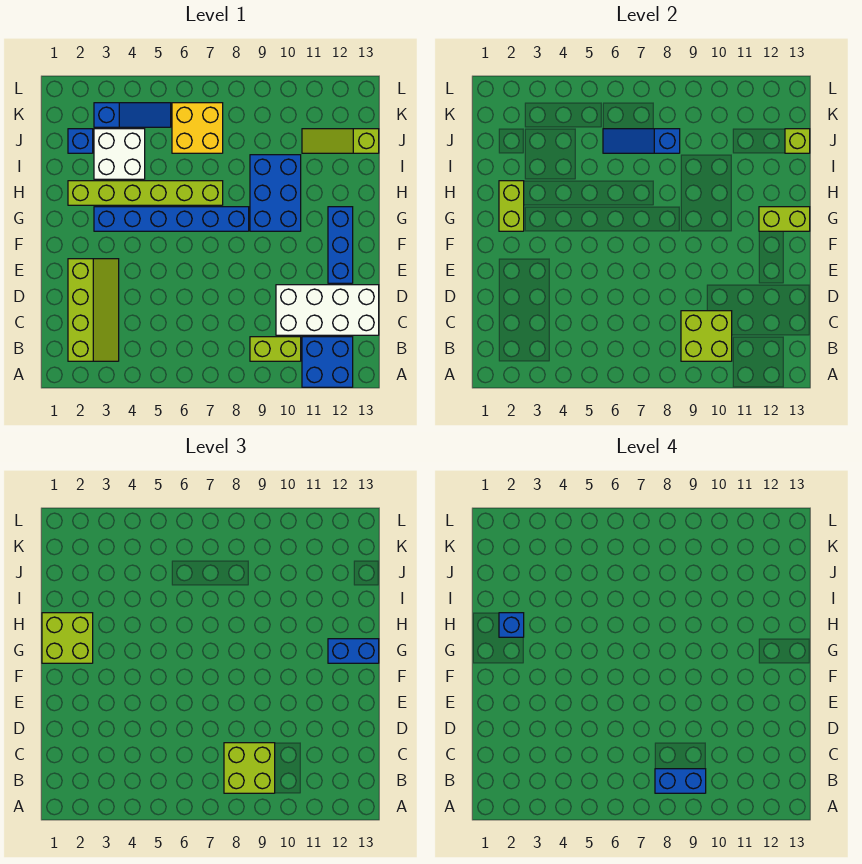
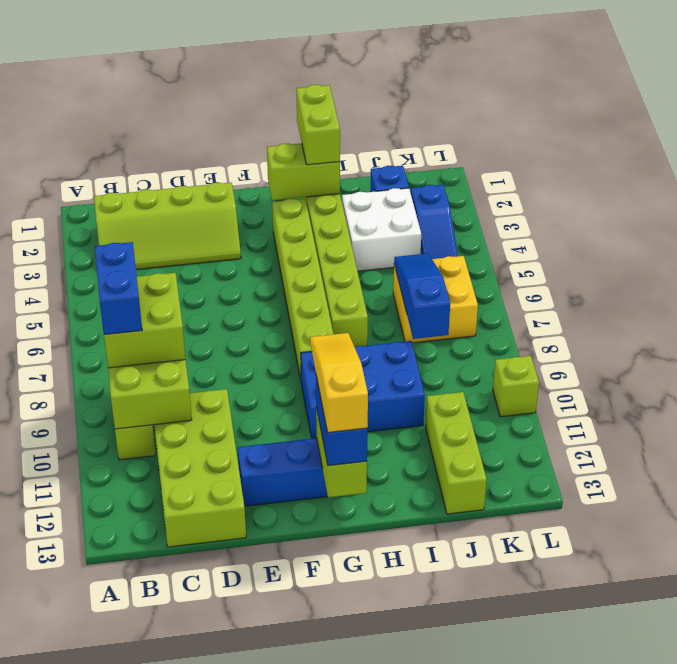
blue 2x2 brick [302,337,353,387] -> none
white 2x4 brick [276,285,379,335] -> lime 2x4 brick [154,389,246,547]
lime 2x2 brick [42,613,93,663] -> lime 1x2 brick [296,85,340,165]
blue 1x6 brick [94,207,249,231] -> lime 1x6 brick [272,199,333,379]
none -> yellow 1x3 slope [310,333,368,432]
blue 1x1 brick [499,613,524,637] -> none
lime 1x3 slope [302,129,379,153] -> lime 1x3 brick [426,392,487,514]
lime 1x1 brick [785,129,810,153] -> lime 1x1 brick moved to [493,356,539,417]

